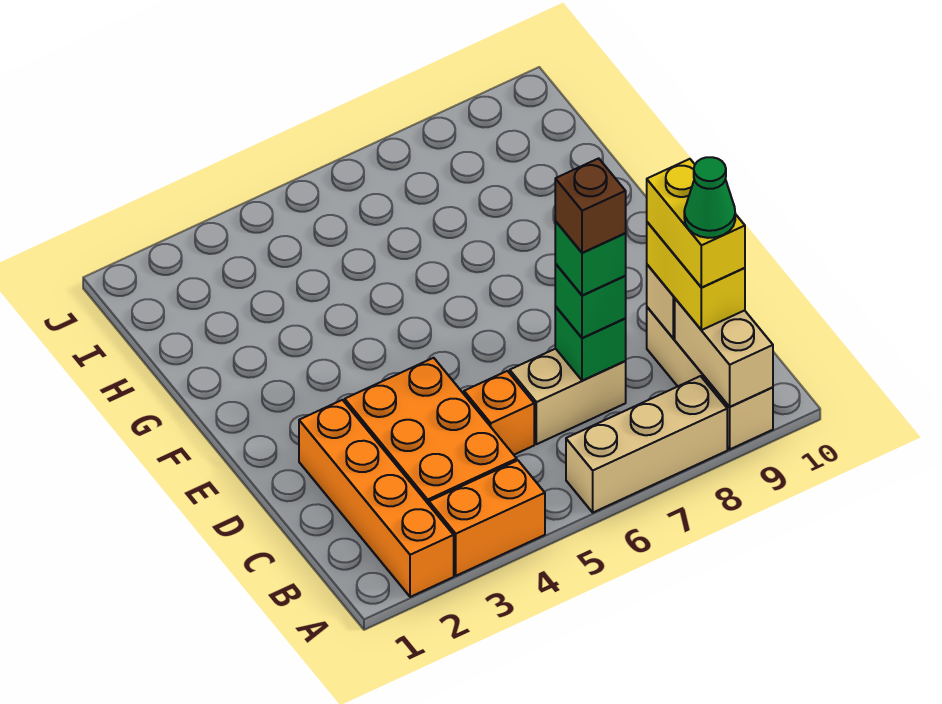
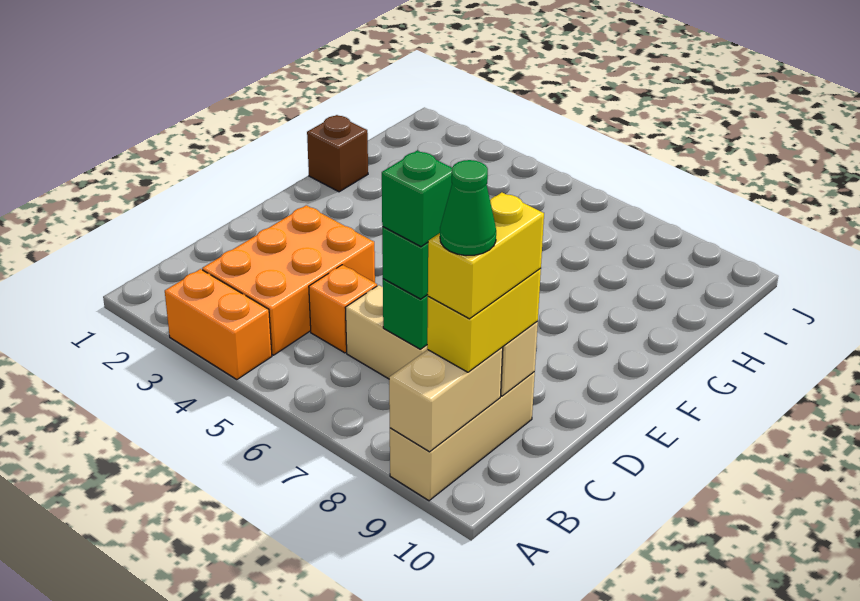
orange 1x4 brick [299,400,454,597] -> none
tan 1x3 brick [566,376,727,512] -> none
brown 1x1 brick [555,158,626,253] -> brown 1x1 brick moved to [307,115,368,192]

